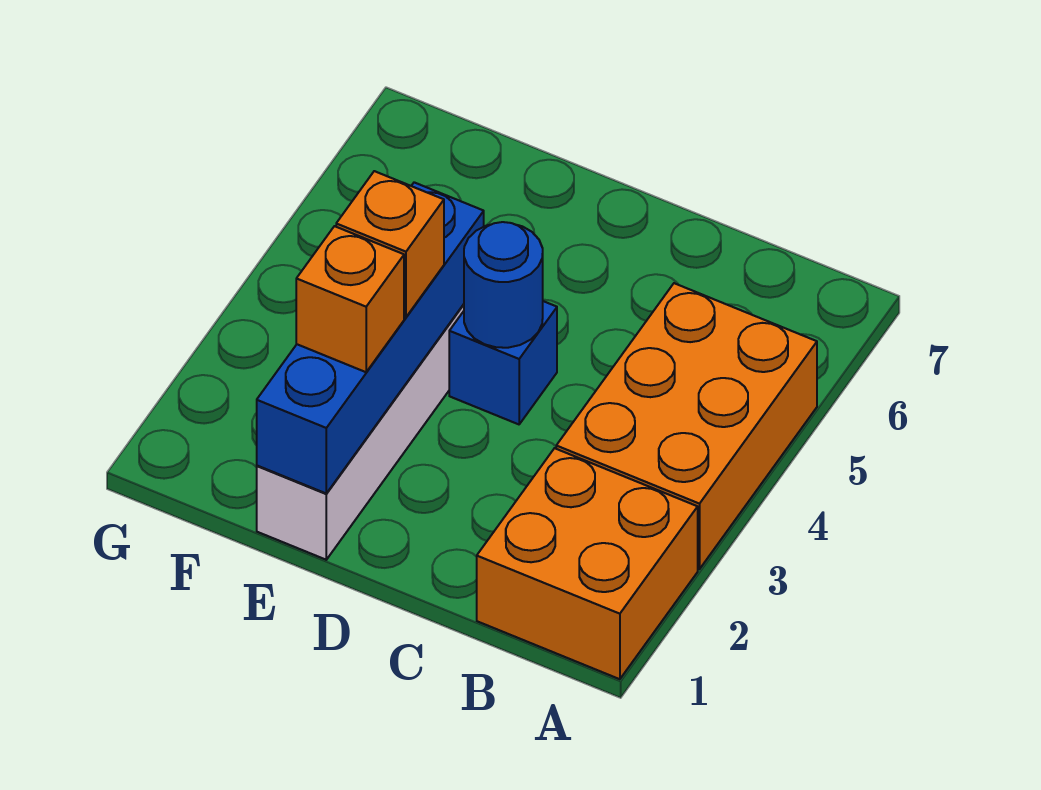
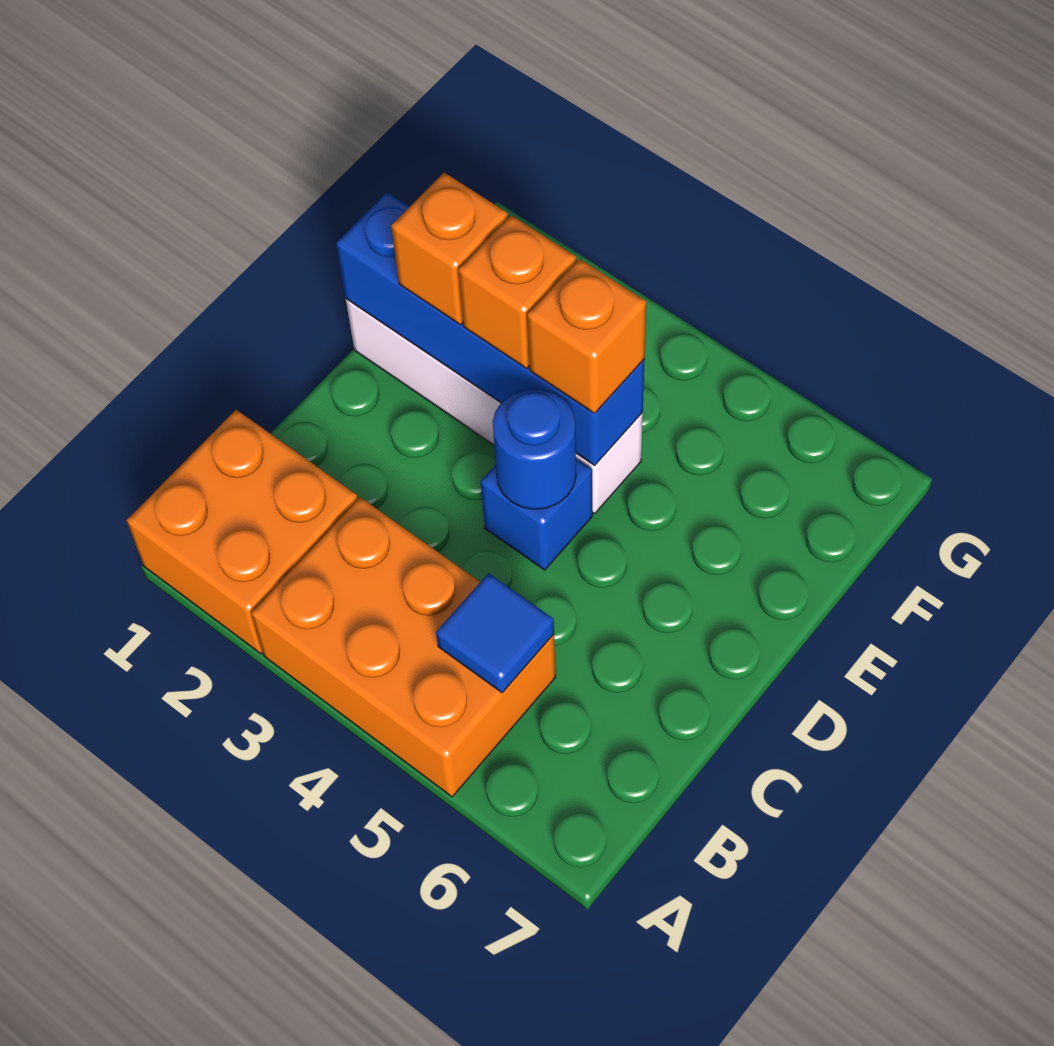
none -> blue 1x1 tile [436,573,554,693]
none -> orange 1x1 brick [527,259,646,414]

